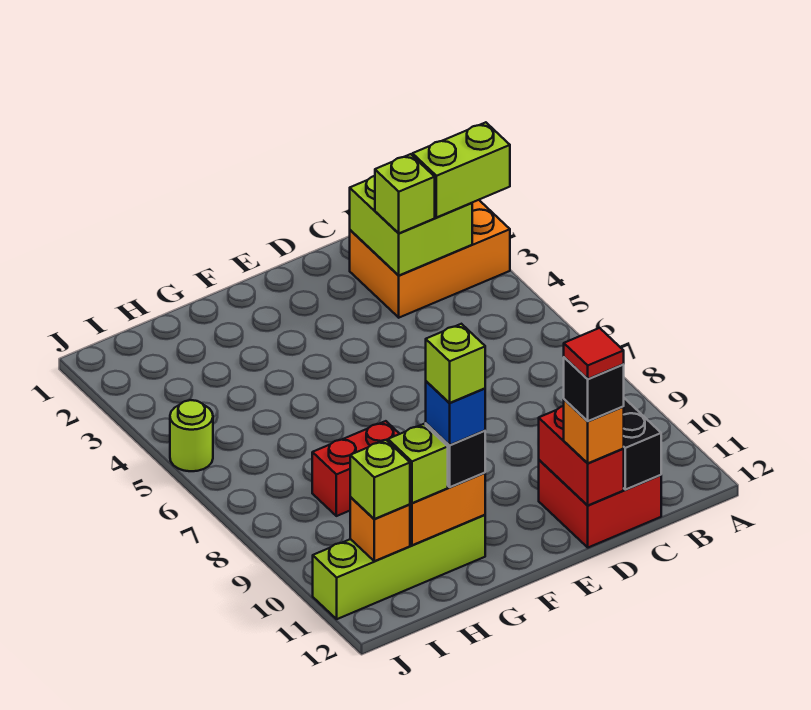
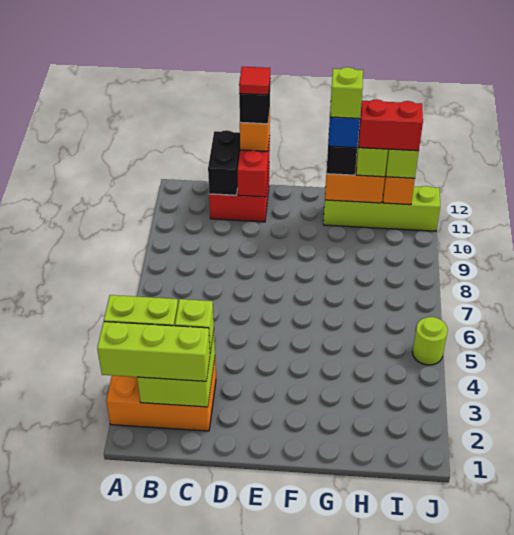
none -> lime 1x3 brick [97,322,210,381]
red 1x2 brick [312,421,399,516] -> red 1x2 brick moved to [359,99,423,151]

